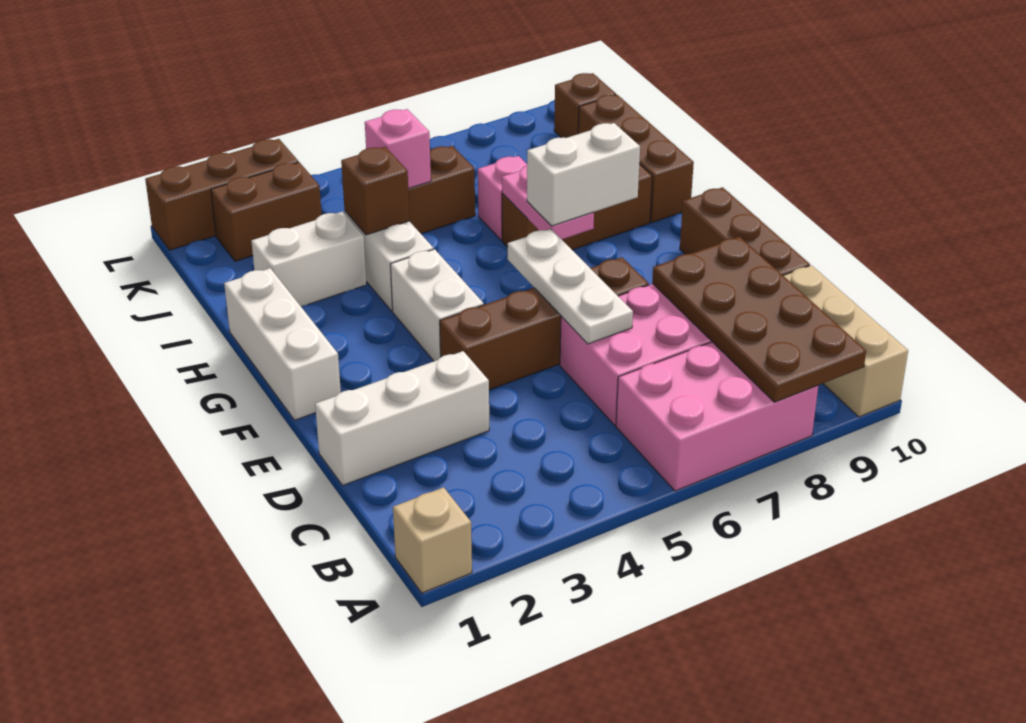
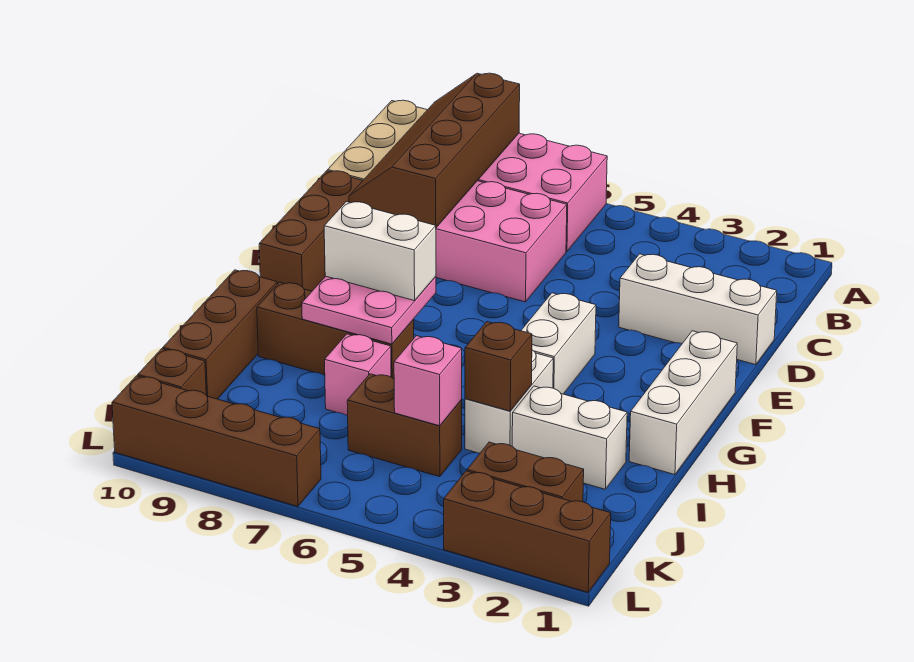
tan 1x1 brick [393,487,472,593] -> none
brown 2x4 plate [652,237,866,402] -> brown 2x4 slope [349,73,520,228]
white 1x3 plate [508,229,633,344] -> none
brown 1x4 brick [440,257,649,390] -> brown 1x4 brick moved to [112,376,321,506]
pink 1x2 plate [502,166,594,239] -> pink 2x2 plate [302,276,436,344]

